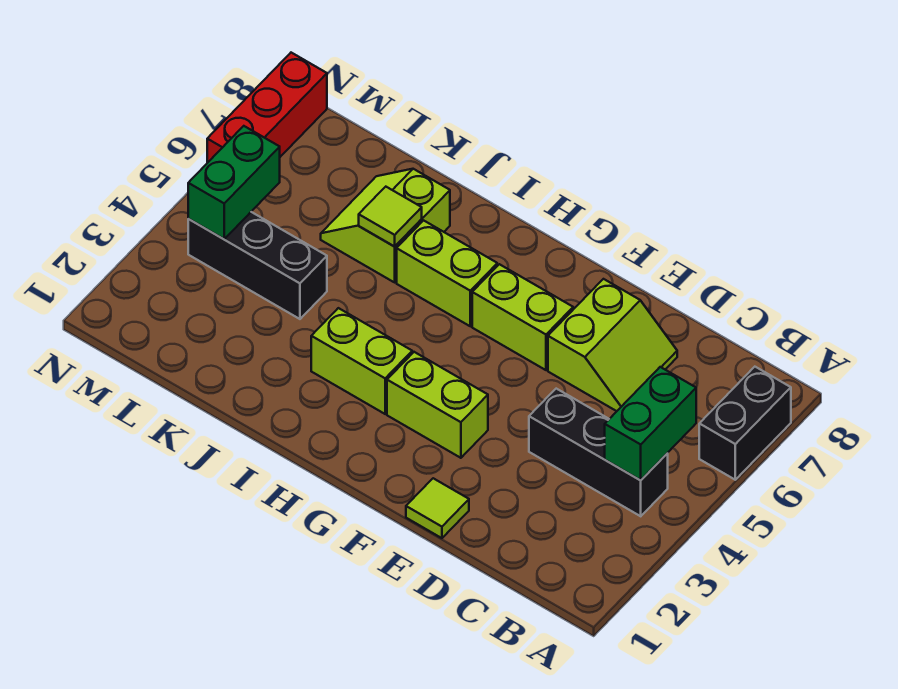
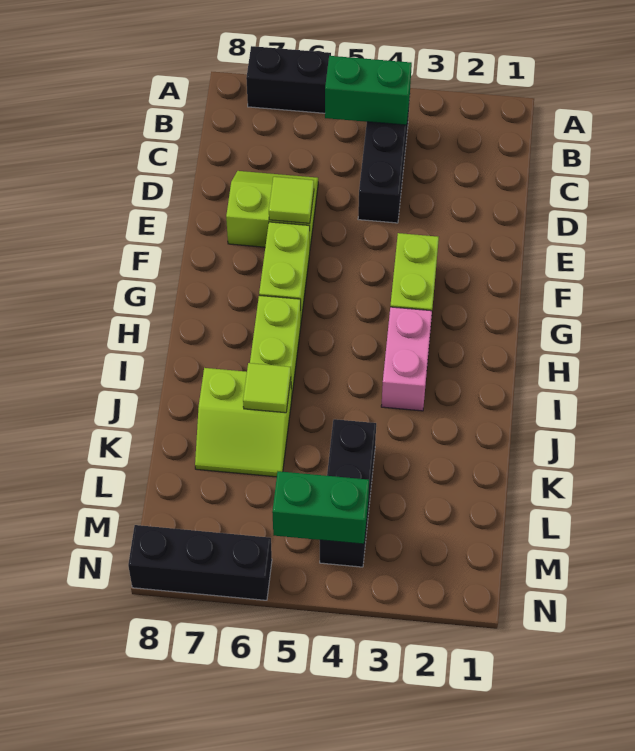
lime 1x1 tile [406,478,469,538] -> lime 1x1 tile moved to [269,177,314,223]
lime 1x2 brick [311,308,412,414] -> pink 1x2 brick [381,307,432,411]
red 1x3 brick [207,53,327,163] -> black 1x3 brick [128,525,272,600]

